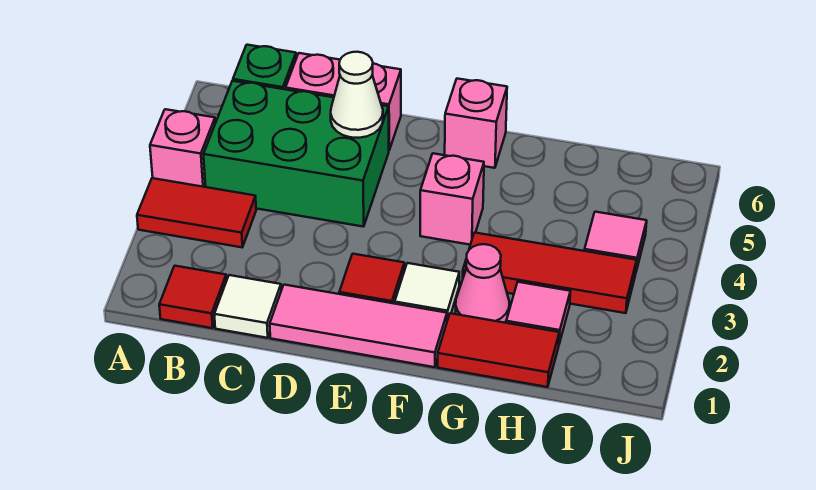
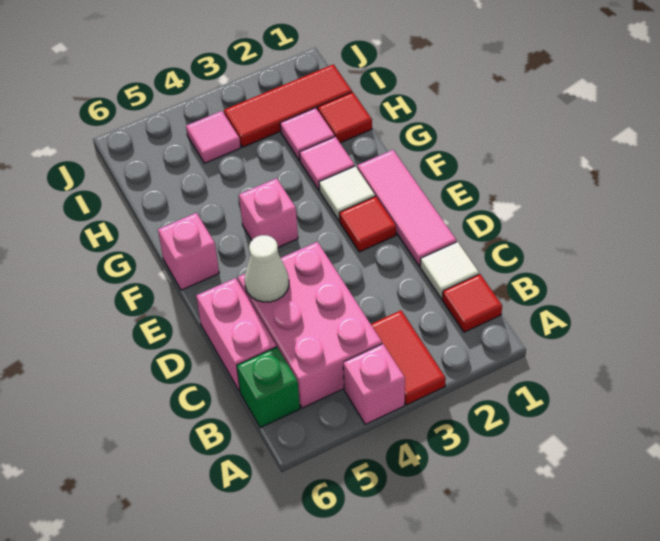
green 2x3 brick [203,81,389,227] -> pink 2x3 brick [238,242,382,408]
red 1x2 tile [438,313,559,387] -> red 1x1 tile [318,92,372,143]
pink 1x1 cone [456,244,509,323] -> pink 1x1 tile [299,137,355,190]
red 1x3 tile [463,233,637,313] -> red 1x3 tile turned to [224,64,352,147]

